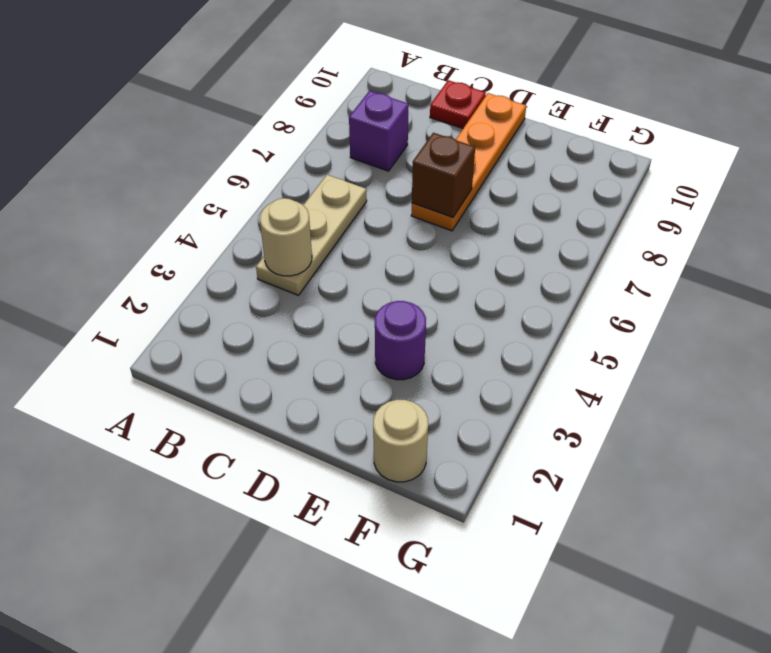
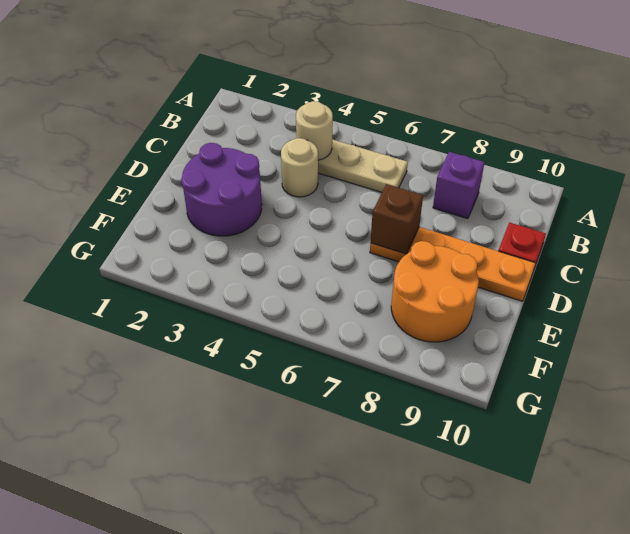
purple 1x1 round brick [375,301,426,380] -> purple 2x2 round brick [181,143,262,236]
none -> orange 2x2 round brick [391,241,479,342]
tan 1x1 round brick [373,400,428,482] -> tan 1x1 round brick moved to [281,138,318,197]

